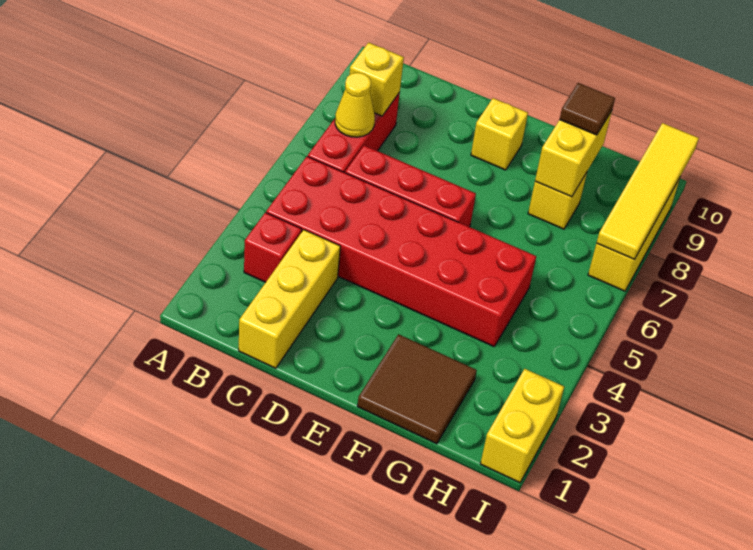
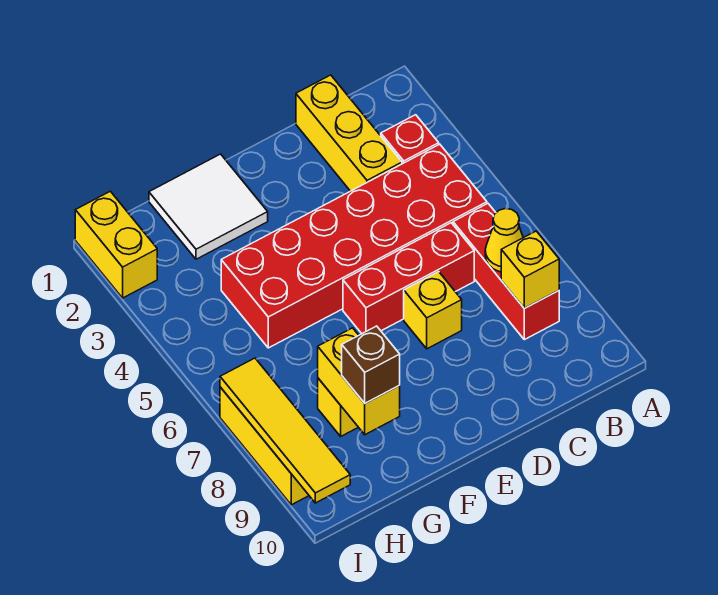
yellow 1x1 brick [471,98,528,170] -> yellow 1x1 brick moved to [404,272,462,349]
brown 2x2 tile [357,334,477,444] -> white 2x2 tile [149,154,268,259]
brown 1x1 tile [560,83,615,135] -> brown 1x1 brick [342,326,400,403]

